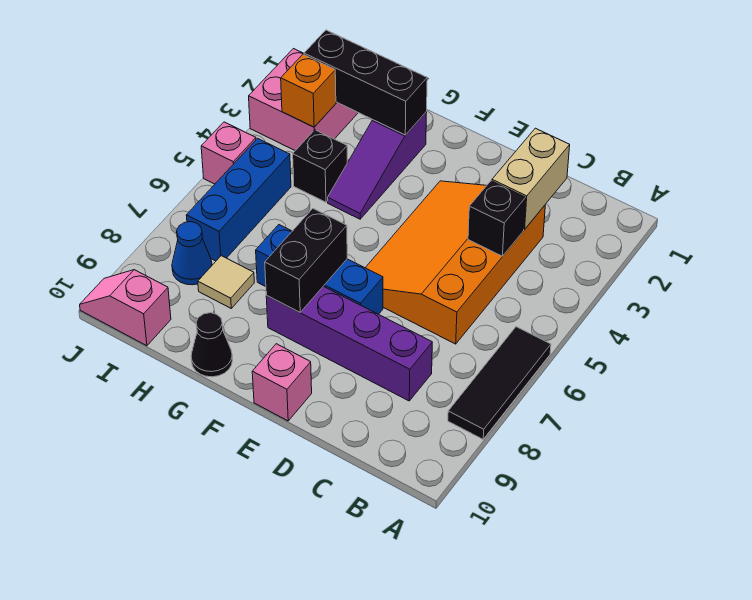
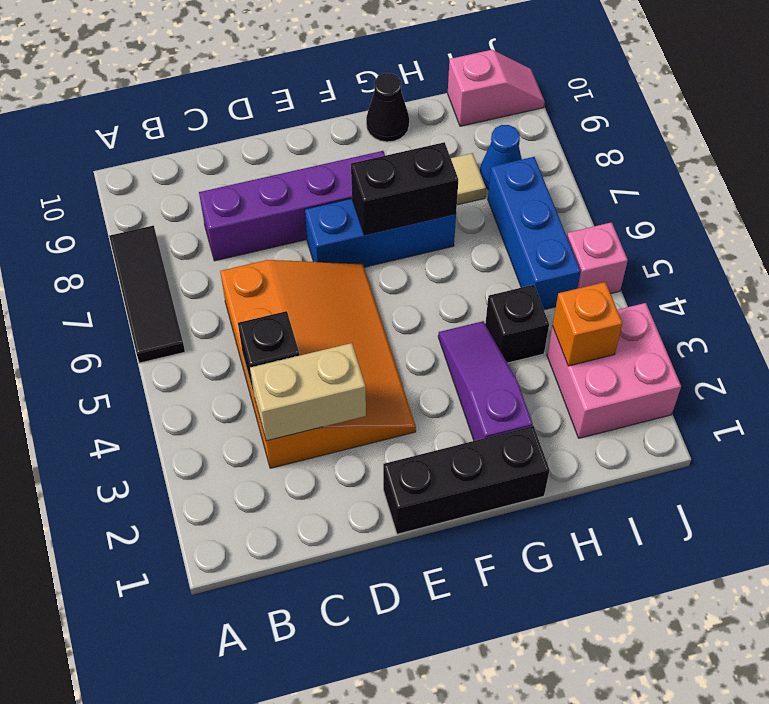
tan 1x2 brick [492,128,570,229] -> tan 1x2 brick turned to [250,343,366,441]
pink 1x1 brick [252,344,312,421] -> none
black 1x2 brick [265,209,347,312] -> black 1x2 brick turned to [351,142,458,235]
black 1x3 brick [304,30,427,135] -> black 1x3 brick moved to [383,426,550,534]

